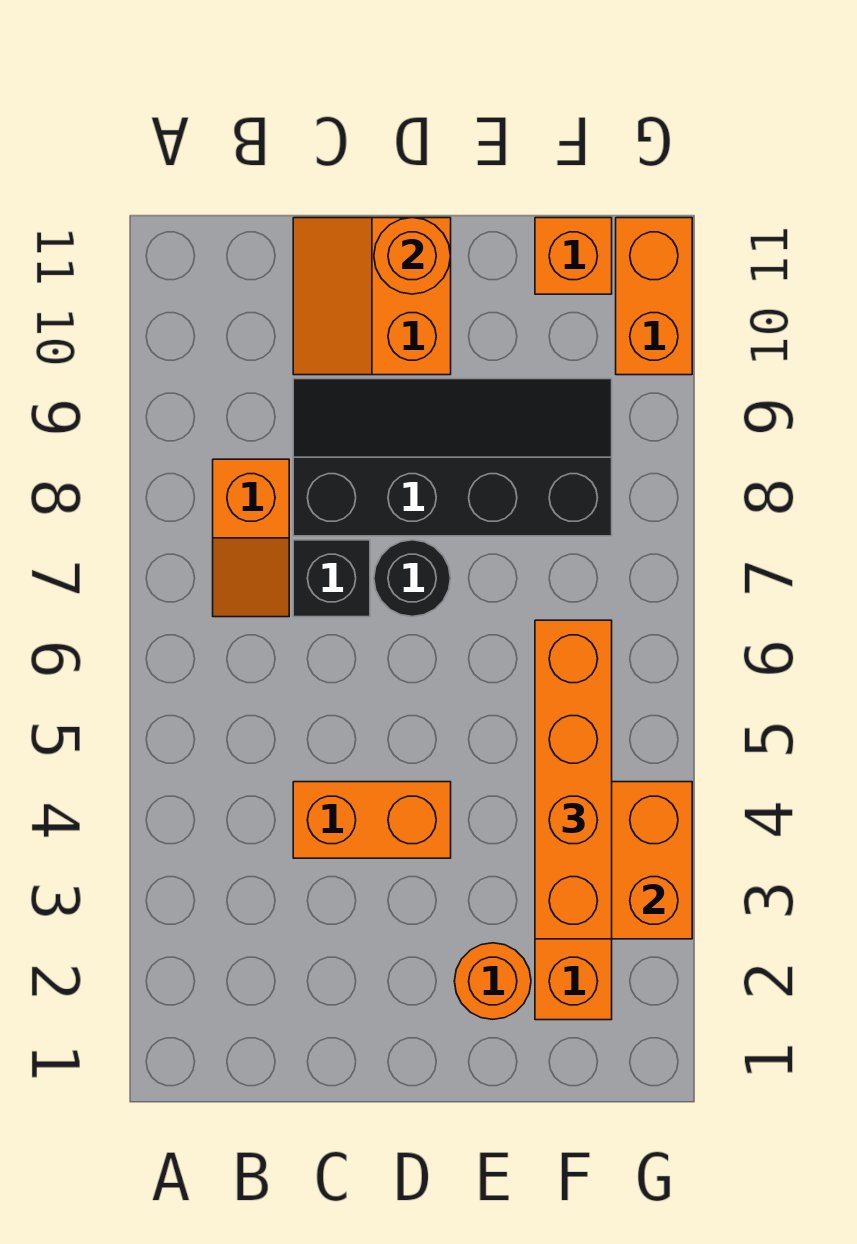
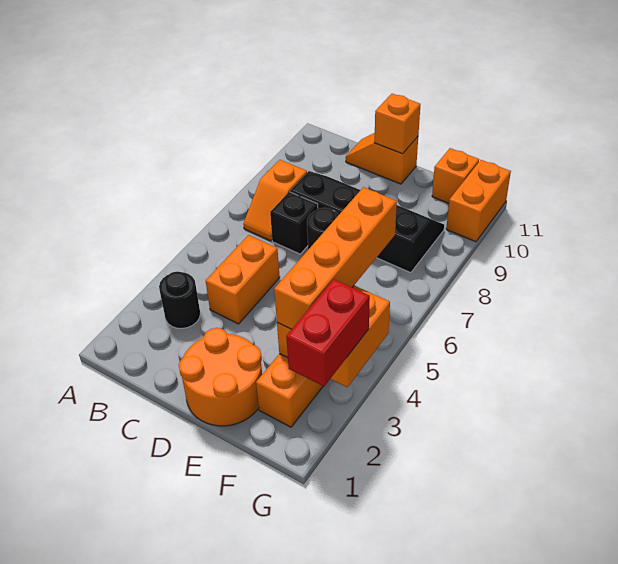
none -> black 1x1 round brick [159,271,200,328]
orange 1x2 brick [293,782,451,858] -> orange 1x2 brick turned to [206,235,280,324]
orange 2x2 slope [293,218,451,375] -> orange 1x2 slope [346,133,418,184]
orange 1x1 round brick [374,218,451,294] -> orange 1x1 brick [374,93,421,154]
orange 1x1 round brick [454,943,531,1019] -> orange 2x2 round brick [179,328,262,426]
none -> red 1x2 brick [286,279,370,386]

